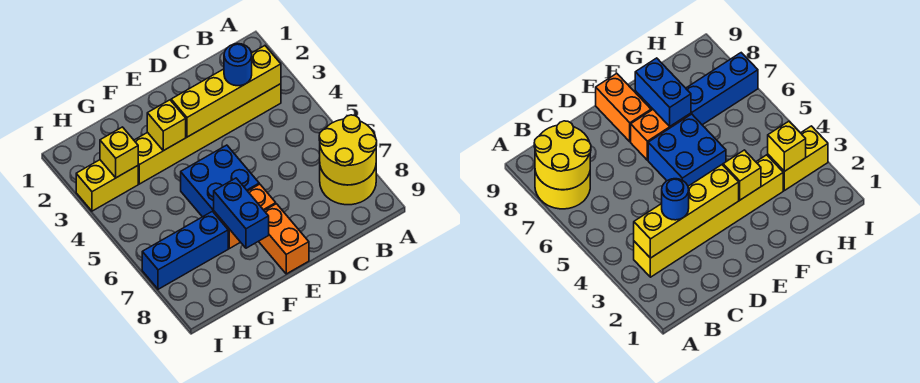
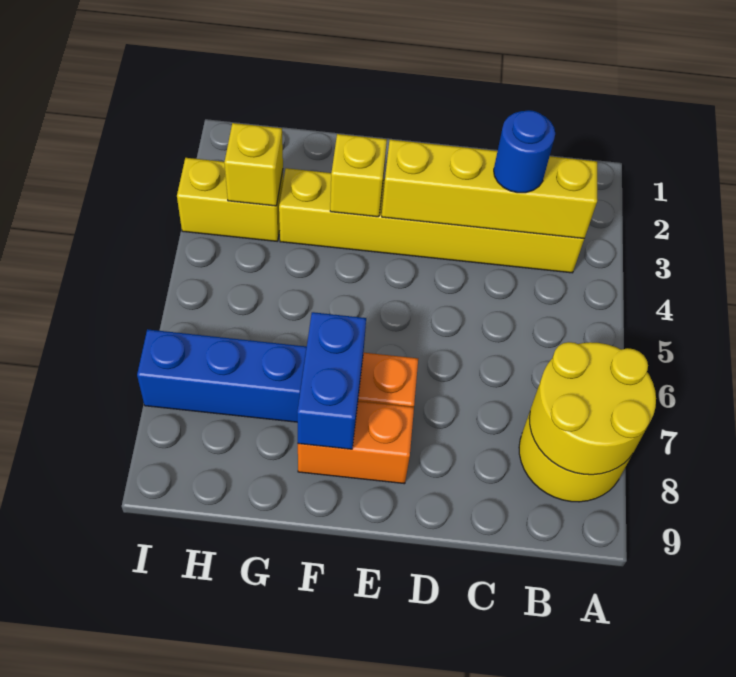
blue 2x2 brick [181,145,259,217] -> none
orange 1x2 brick [259,204,309,274] -> orange 1x2 brick turned to [298,401,414,484]

